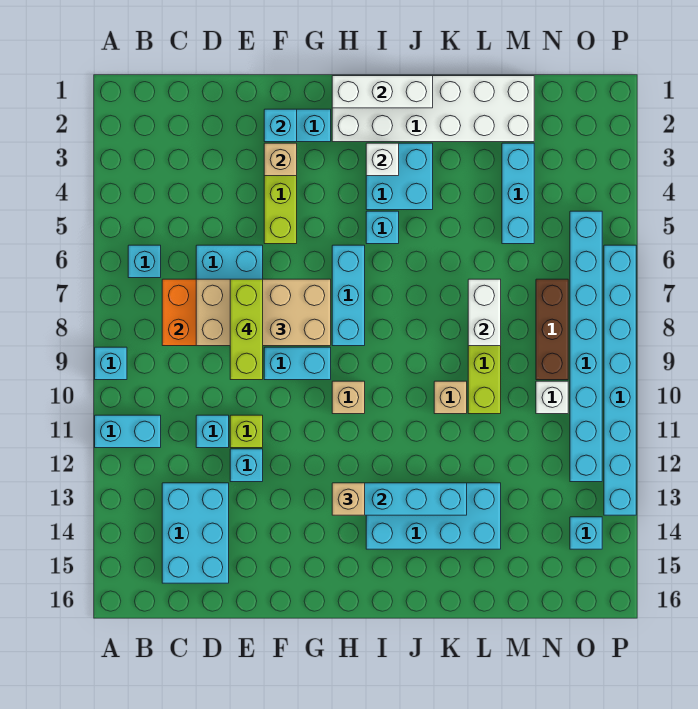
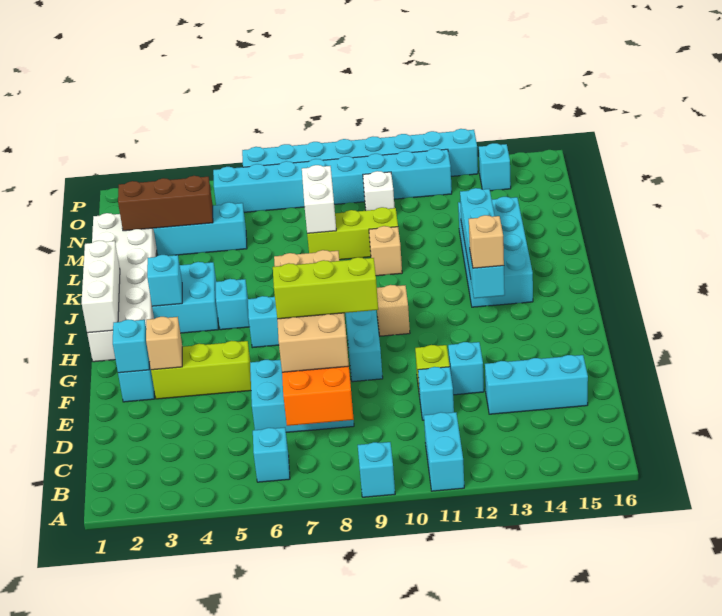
cyan 2x3 brick [162,483,229,583] -> cyan 1x3 brick [485,355,588,414]
white 1x1 brick [366,143,399,176] -> cyan 1x1 brick [147,255,182,306]
white 1x2 brick [468,279,501,346] -> white 1x2 brick turned to [302,165,336,233]
brown 1x3 brick [536,279,568,380] -> brown 1x3 brick moved to [118,176,213,231]

